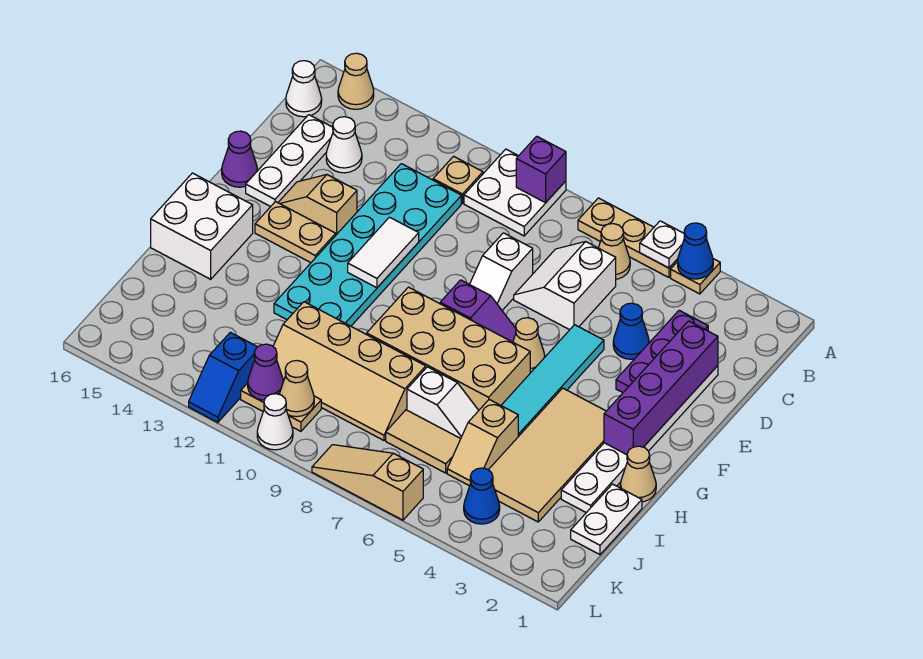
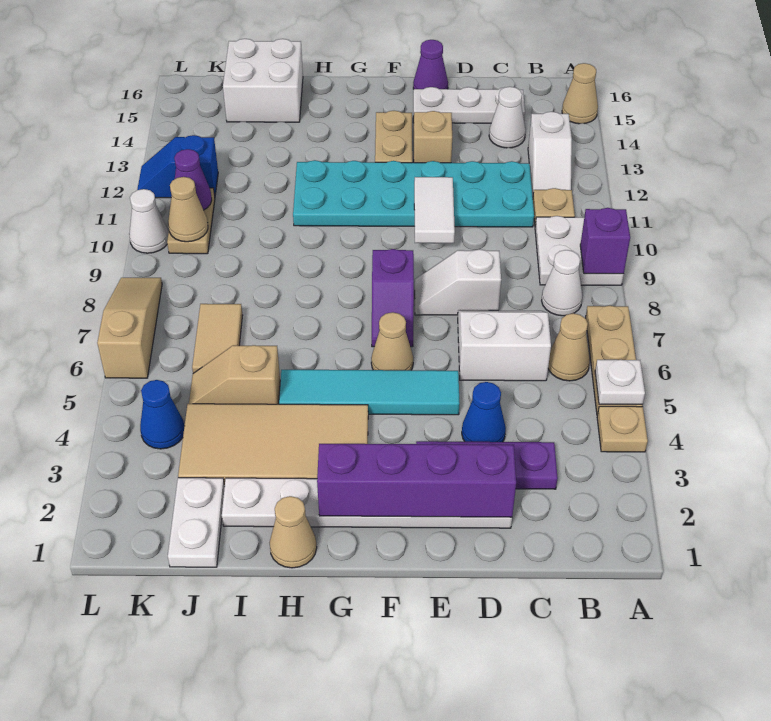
blue 1x1 cone [678,223,713,279] -> none
white 1x1 cone [286,61,322,117] -> white 1x1 cone moved to [542,250,583,316]
white 1x2 tile [348,217,419,288] -> white 1x2 tile turned to [414,177,455,243]
tan 2x4 brick [367,287,530,410] -> none
white 2x2 brick [151,173,253,279] -> white 2x2 brick moved to [223,39,303,122]
white 1x2 plate [571,484,642,555] -> white 1x2 plate turned to [168,478,225,567]
white 1x2 slope [407,367,479,439] -> white 1x2 slope moved to [528,112,572,196]
tan 2x4 slope [273,302,426,440] -> none

